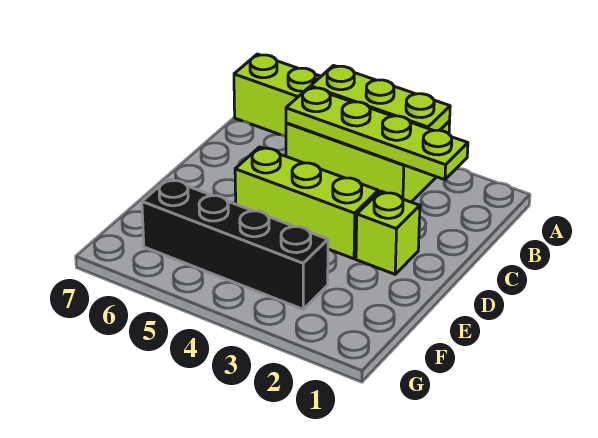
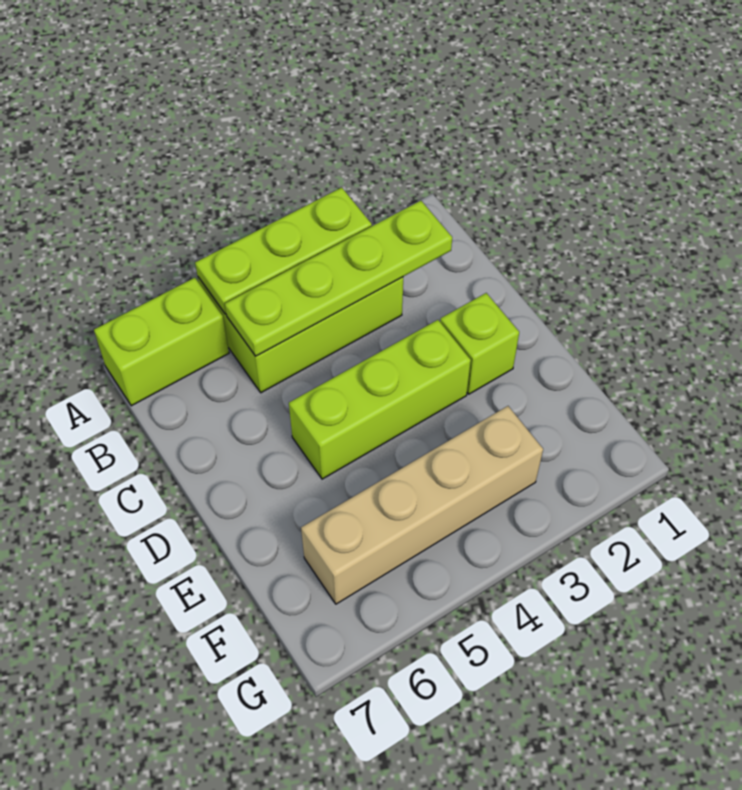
black 1x4 brick [142,179,328,309] -> tan 1x4 brick [301,406,543,604]

